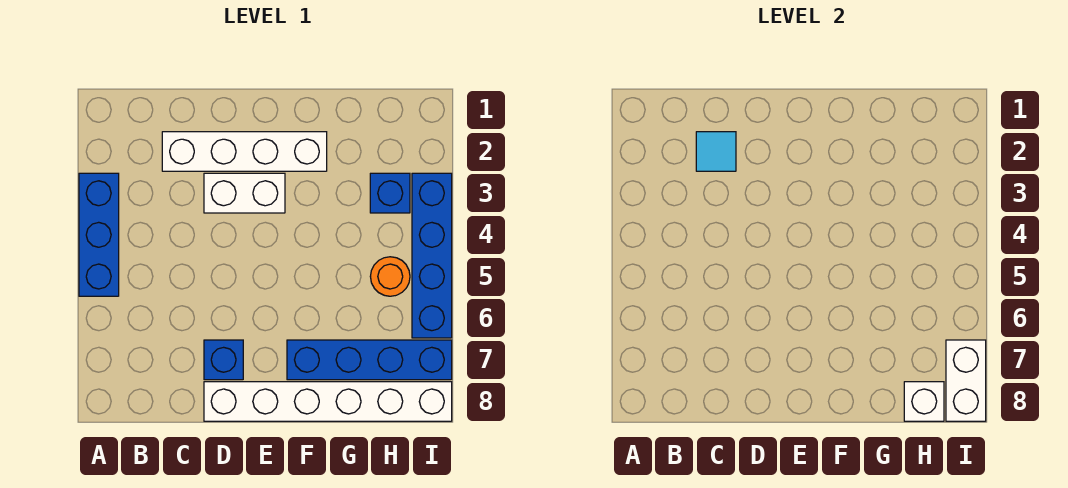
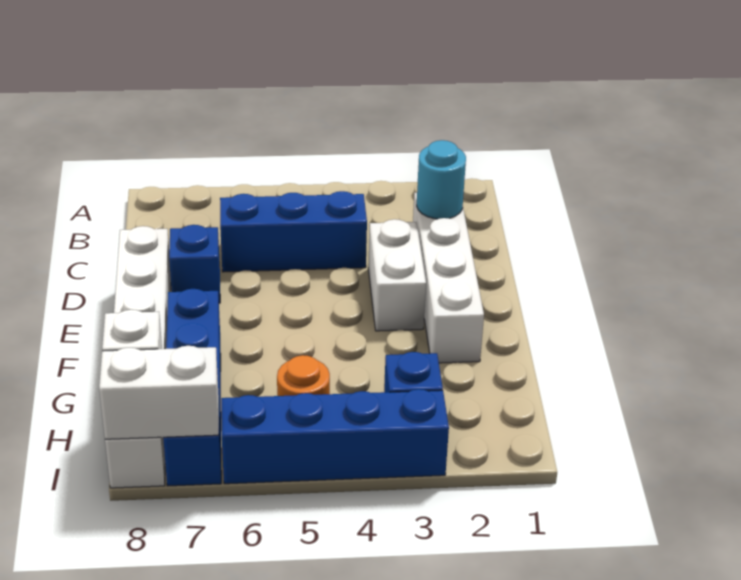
blue 1x3 brick [79,173,119,296] -> blue 1x3 brick moved to [220,191,367,272]
cyan 1x1 tile [696,132,736,171] -> cyan 1x1 round brick [417,140,466,219]

